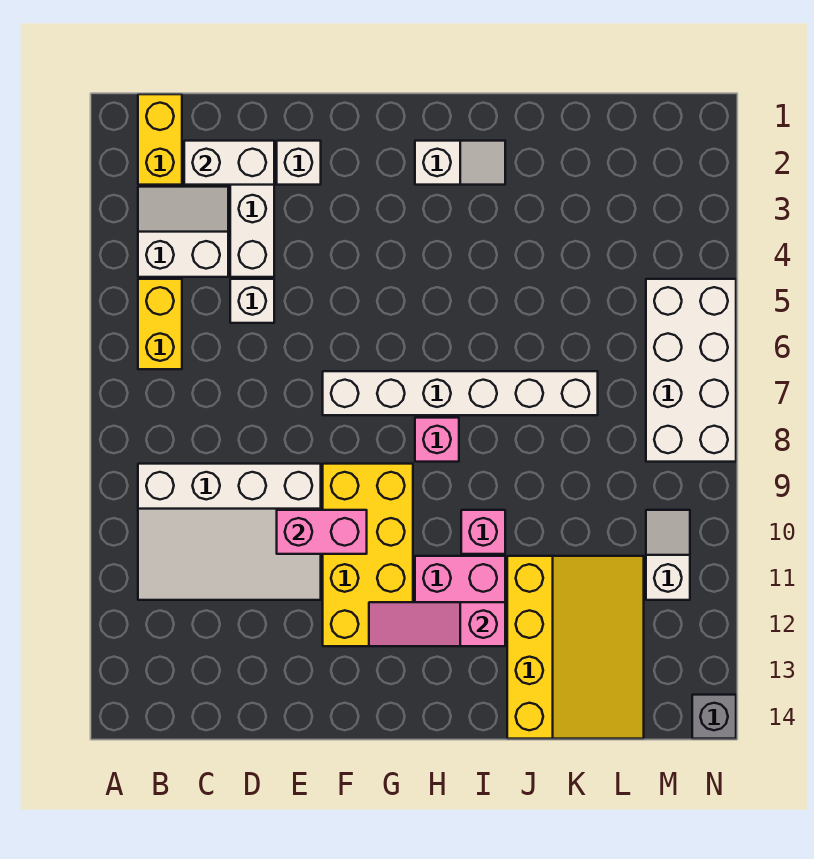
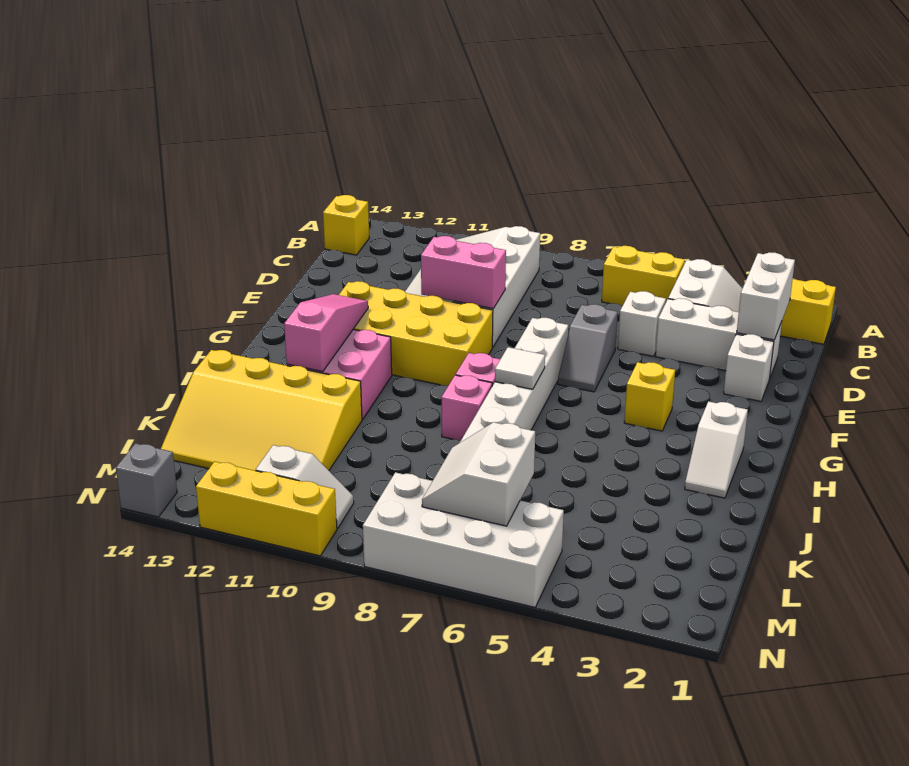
none -> yellow 1x1 brick [323,195,369,255]
none -> grey 1x2 slope [558,304,618,392]
pink 1x2 brick [277,510,367,554] -> pink 1x2 brick turned to [421,236,506,308]
none -> yellow 1x1 brick [624,362,675,431]
none -> white 1x1 tile [495,347,545,389]
pink 1x1 brick [461,510,505,554] -> pink 1x1 brick moved to [441,375,492,441]
none -> white 2x2 slope [422,422,535,526]
none -> yellow 1x3 brick [196,461,337,556]

